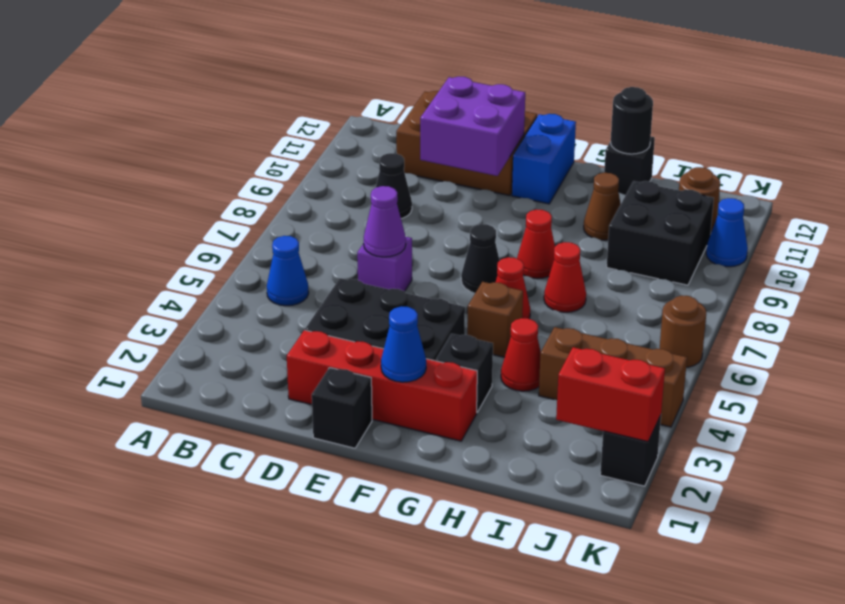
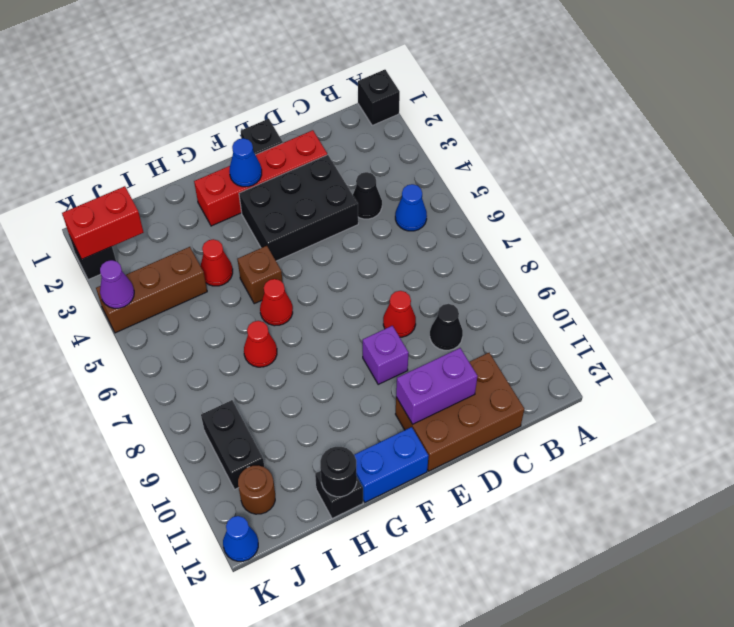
purple 1x1 brick [357,237,412,292] -> purple 1x1 brick moved to [363,326,409,384]
purple 1x1 cone [364,186,406,257] -> purple 1x1 cone moved to [100,260,134,308]
purple 2x2 brick [420,77,525,176] -> purple 1x2 brick [396,348,477,424]
black 1x1 cone [461,224,500,293] -> black 1x1 cone moved to [353,172,382,219]
blue 1x2 brick [512,114,576,204] -> blue 1x2 brick turned to [354,427,428,502]
black 1x1 brick [436,334,493,412] -> black 1x1 brick moved to [358,70,400,125]
red 1x1 cone [517,210,555,279] -> red 1x1 cone moved to [383,291,416,337]
brown 1x1 cone [584,173,621,240] -> none
black 2x2 brick [607,181,714,285] -> black 1x2 brick [201,400,264,489]
brown 1x1 round brick [660,296,706,367] -> none
blue 1x1 cone [706,198,748,267] -> blue 1x1 cone moved to [223,516,258,561]

